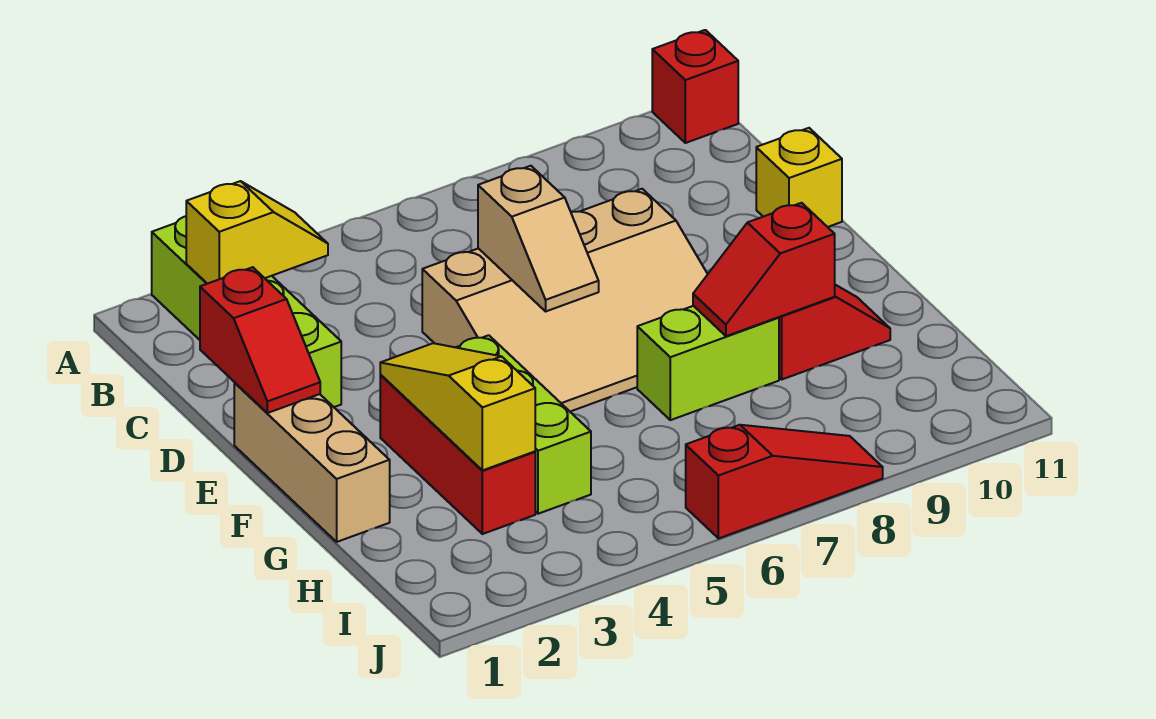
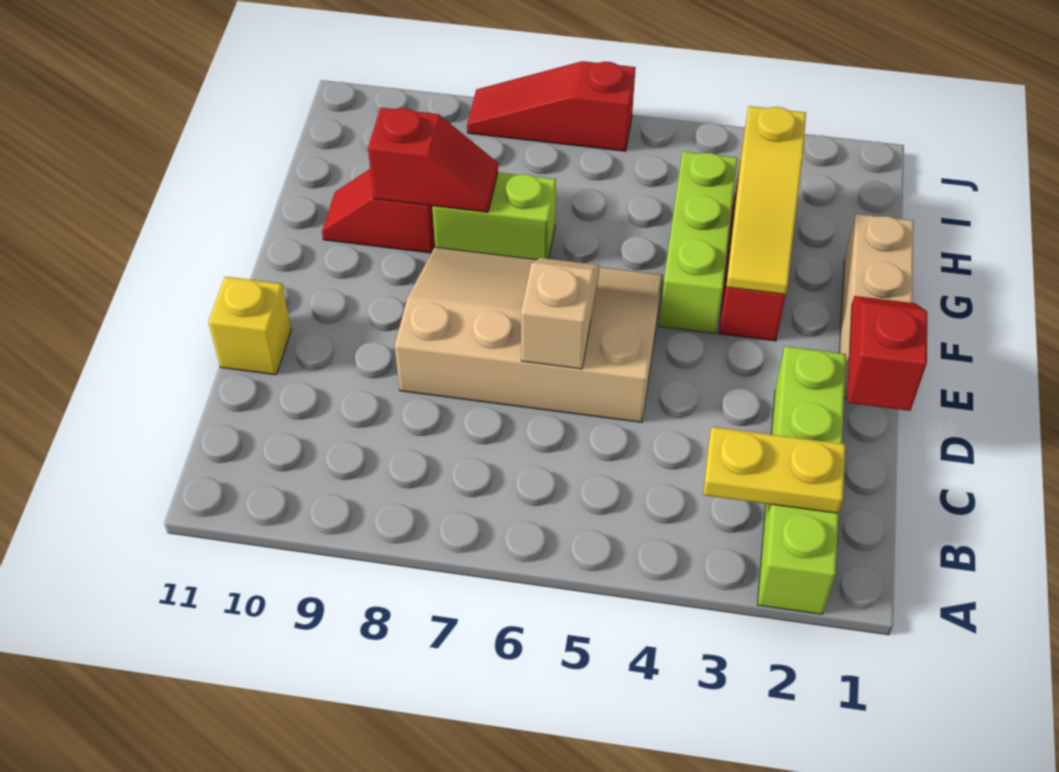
red 1x1 brick [652,30,738,143] -> none
yellow 1x2 slope [186,181,328,284] -> yellow 1x2 plate [703,427,845,513]

